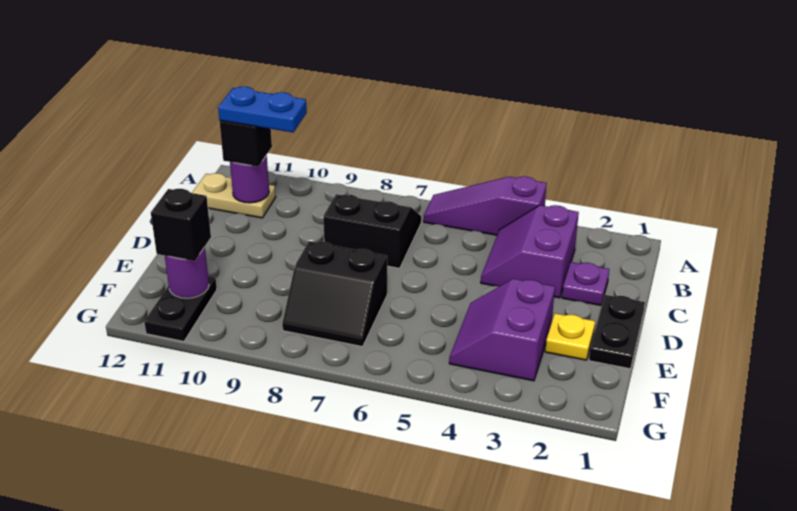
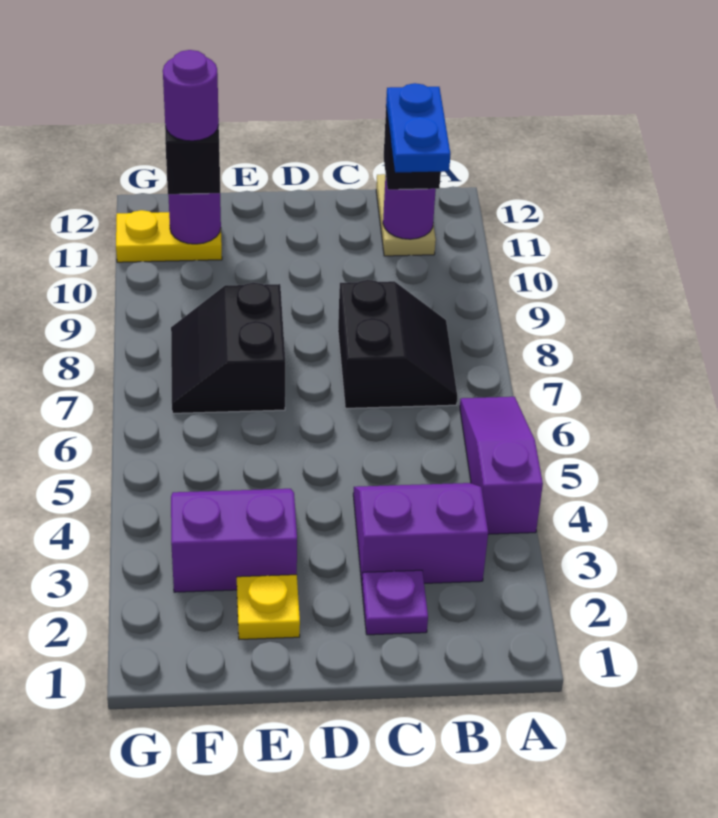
black 1x2 plate [589,295,645,369] -> none
black 1x2 plate [144,276,217,341] -> yellow 1x2 plate [116,210,222,262]
none -> purple 1x1 round brick [163,50,219,141]

